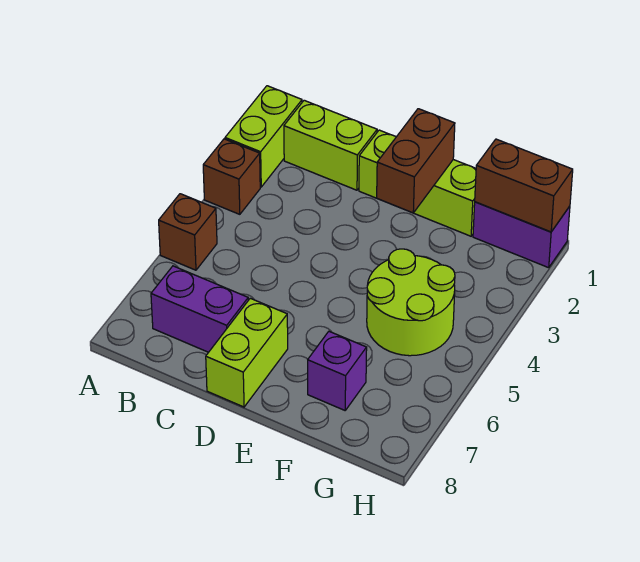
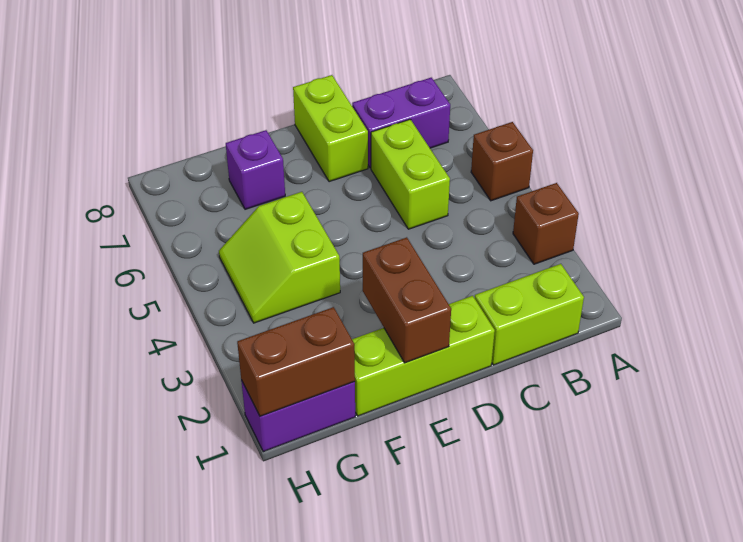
lime 1x2 brick [225,86,302,187] -> lime 1x2 brick moved to [371,119,450,229]
lime 2x2 round brick [367,249,455,356] -> lime 2x2 slope [219,192,340,323]

